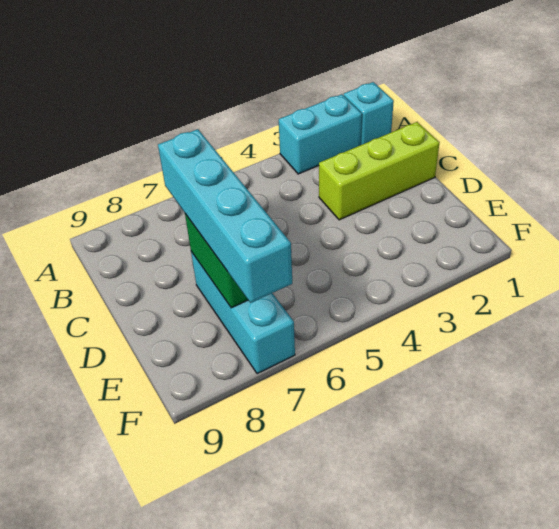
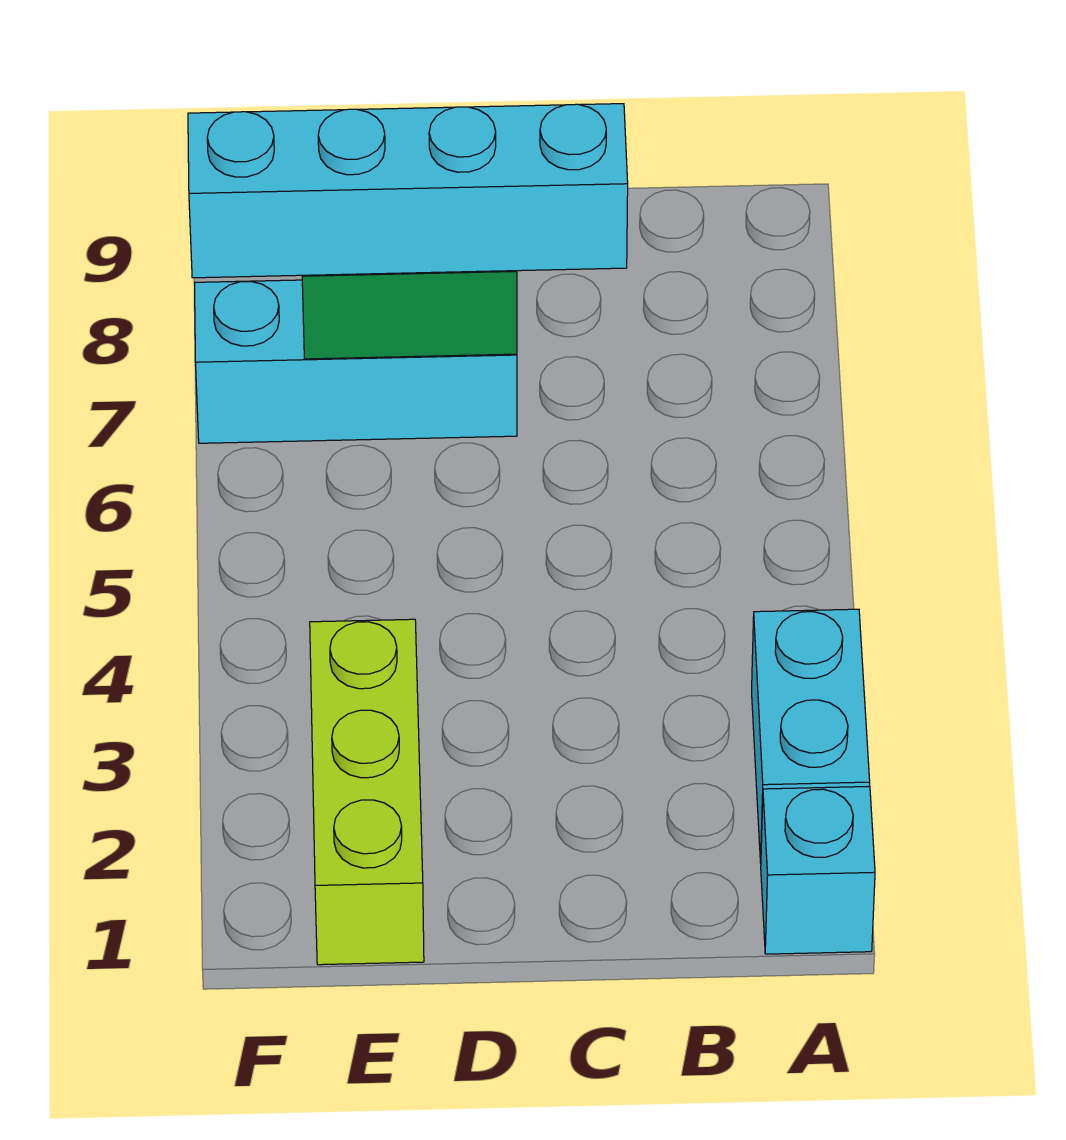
lime 1x3 brick [319,122,440,220] -> lime 1x3 brick moved to [310,619,424,965]

